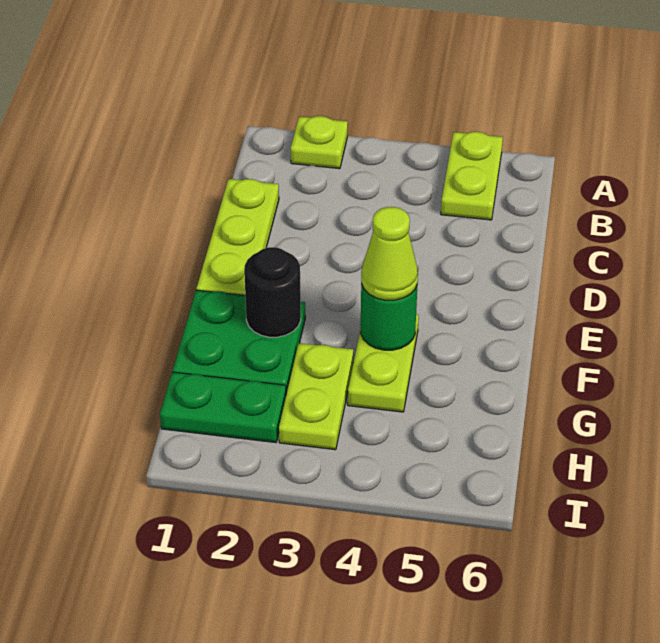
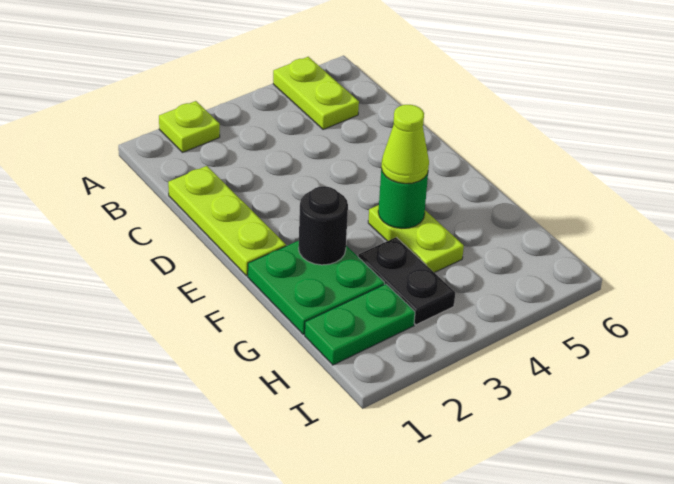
lime 1x2 plate [279,343,353,450] -> black 1x2 plate [358,237,455,325]

